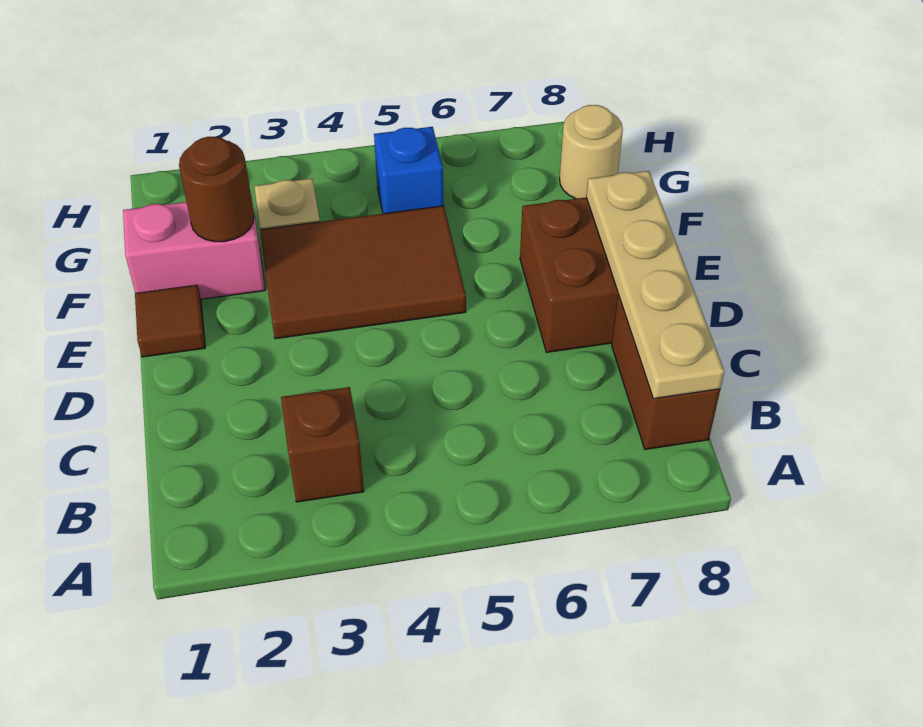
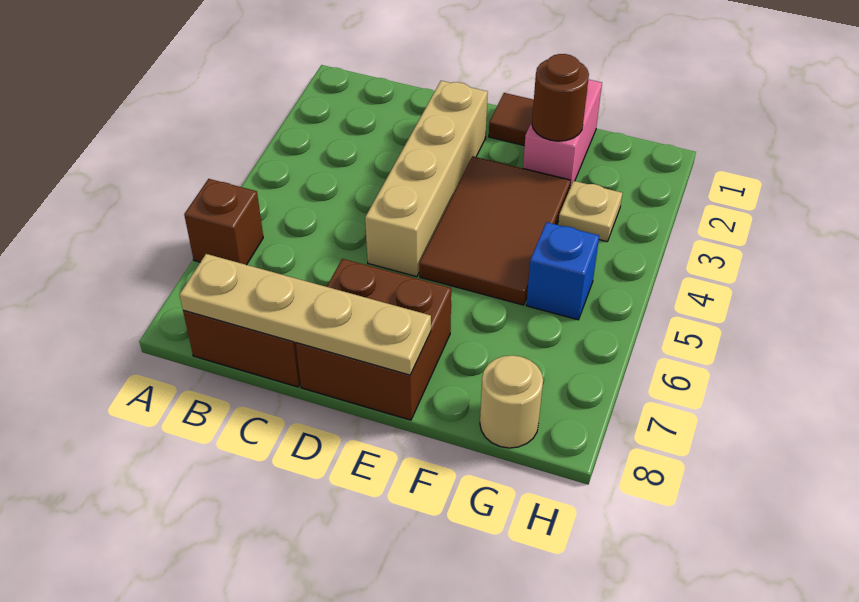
brown 1x1 brick [281,387,364,502] -> brown 1x1 brick moved to [184,179,263,265]
none -> tan 1x4 brick [365,81,488,277]

